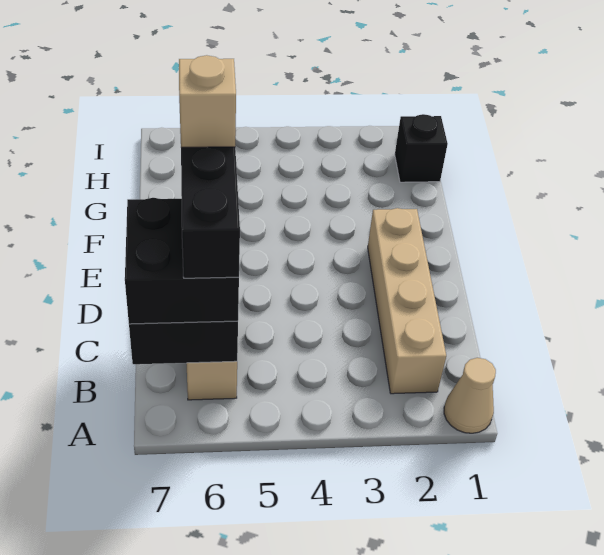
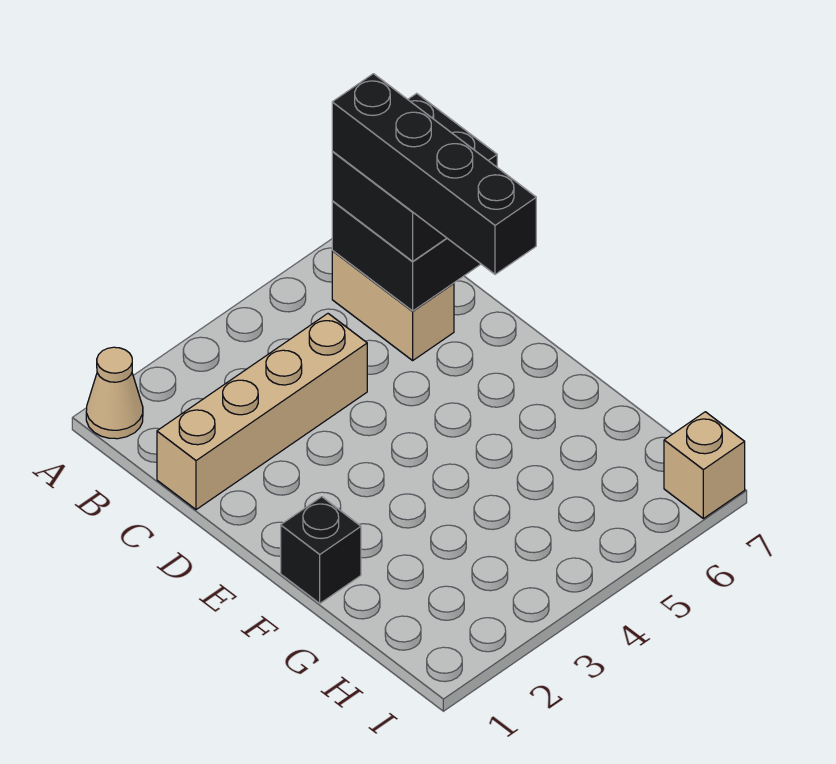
tan 1x4 brick [368,208,446,394] -> tan 1x4 brick turned to [157,314,367,510]
tan 1x1 brick [179,55,236,147] -> tan 1x1 brick moved to [664,412,745,519]
black 1x1 brick [395,114,448,182] -> black 1x1 brick moved to [281,497,361,603]

